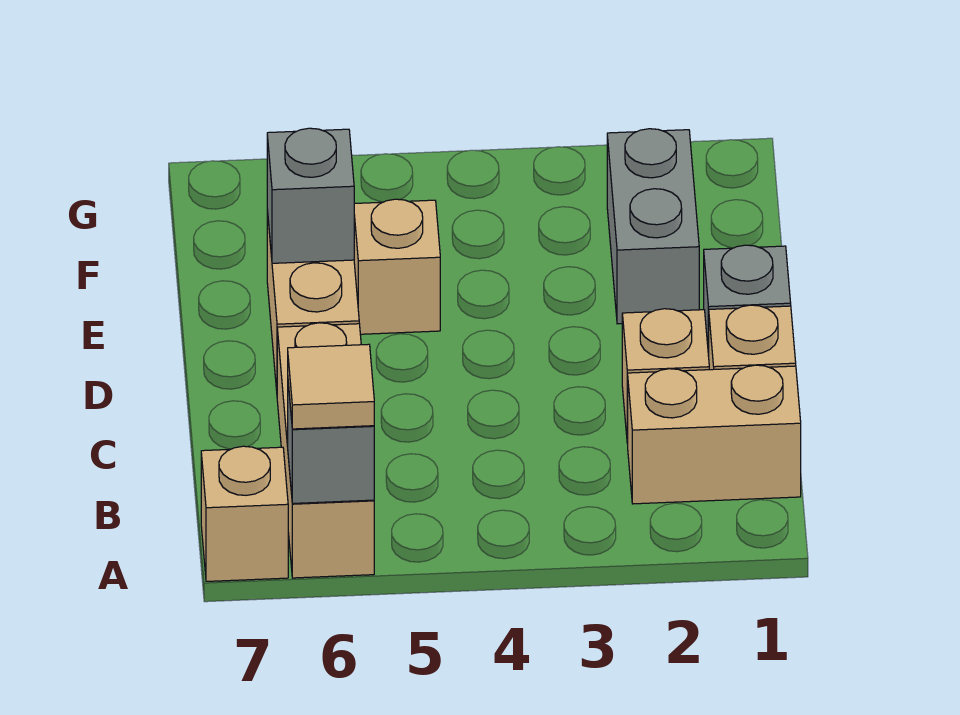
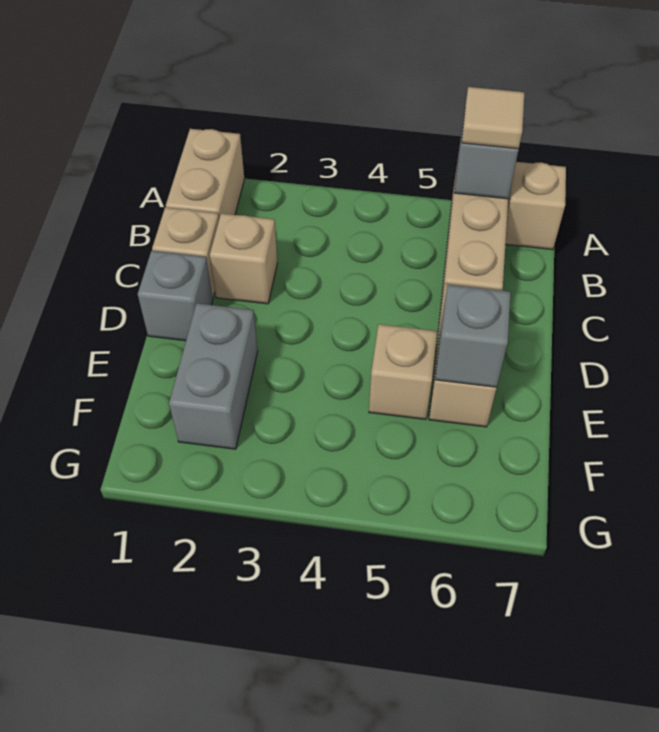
tan 1x2 brick [628,365,801,504] -> tan 1x2 brick turned to [166,129,244,218]

